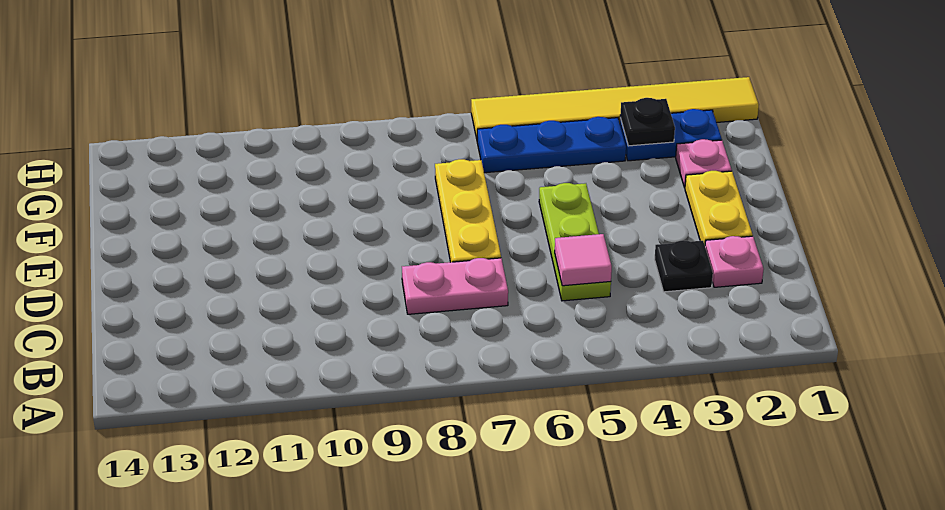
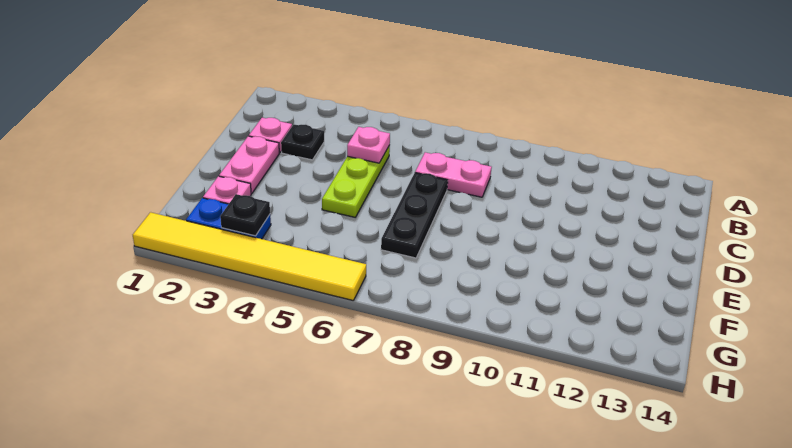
pink 1x1 tile [555,234,612,286] -> pink 1x1 plate [347,127,390,163]
yellow 1x2 plate [685,171,753,244] -> pink 1x2 plate [219,136,279,194]
yellow 1x3 plate [435,159,501,262] -> black 1x3 plate [381,173,448,258]
blue 1x3 plate [477,117,626,173] -> none

